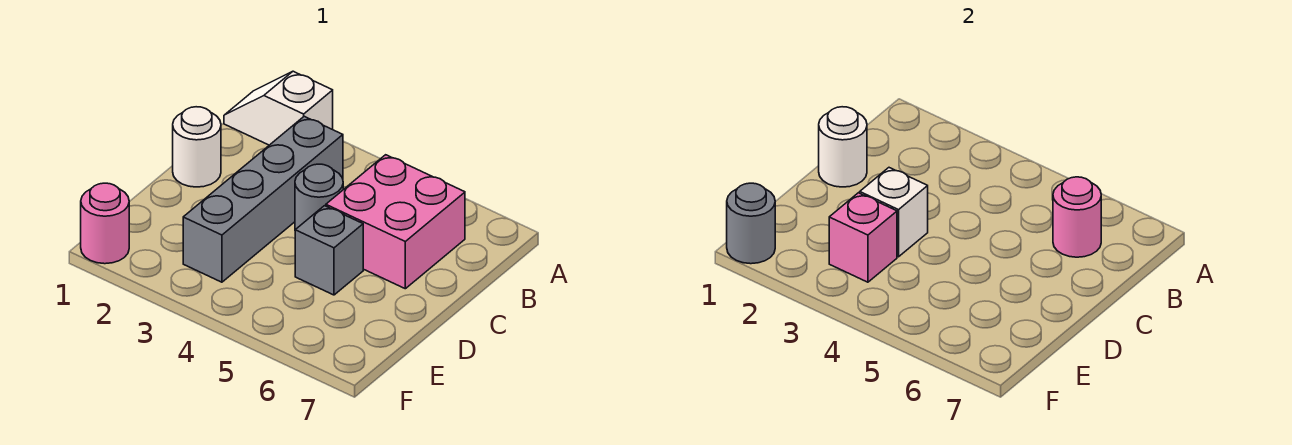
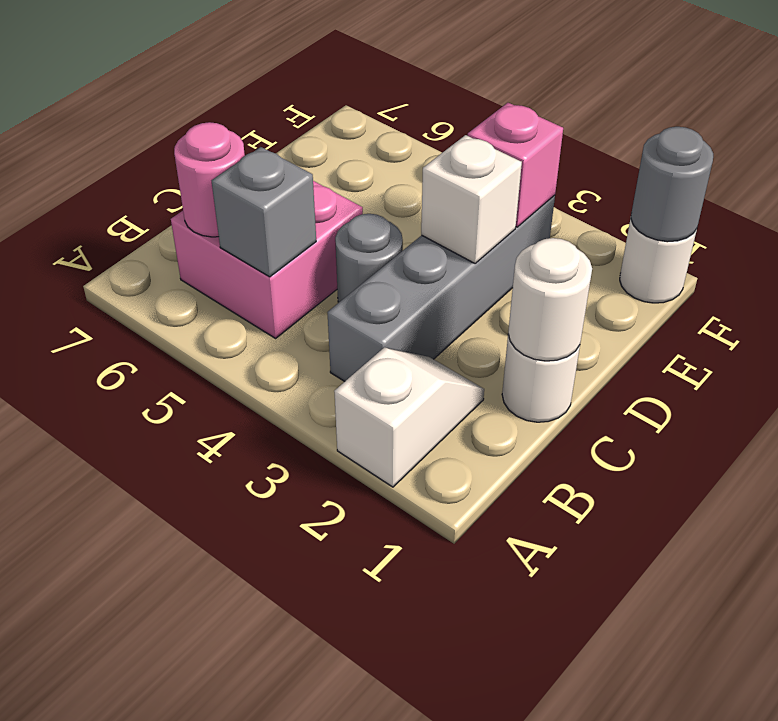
white 1x2 slope [224,71,333,145] -> white 1x2 slope turned to [334,347,484,487]
grey 1x1 brick [295,206,363,295] -> grey 1x1 brick moved to [212,147,316,277]
pink 1x1 round brick [81,183,129,264] -> white 1x1 round brick [620,219,697,303]

